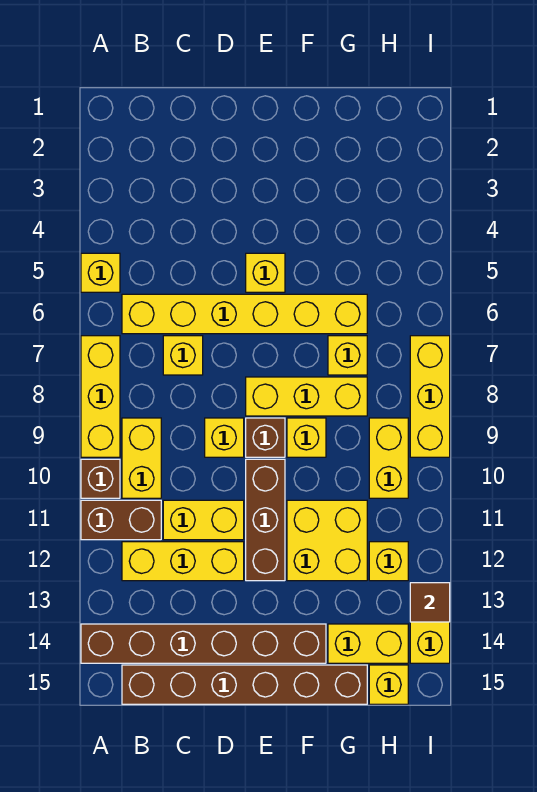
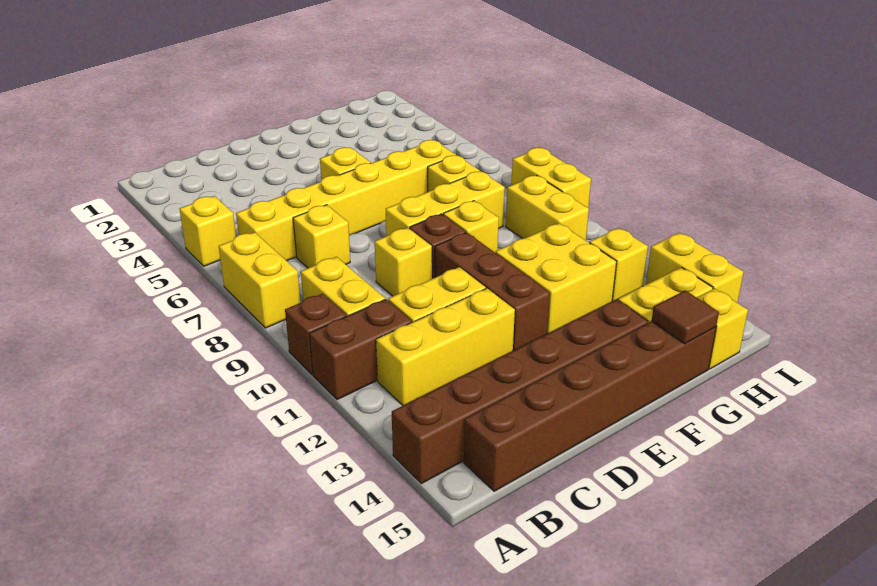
yellow 1x3 brick [81,336,120,457] -> yellow 1x2 brick [219,232,301,328]
yellow 1x3 brick [410,336,450,457] -> yellow 1x2 brick [511,148,591,208]
brown 1x1 tile [410,583,450,622] -> brown 1x1 tile moved to [652,290,719,344]

